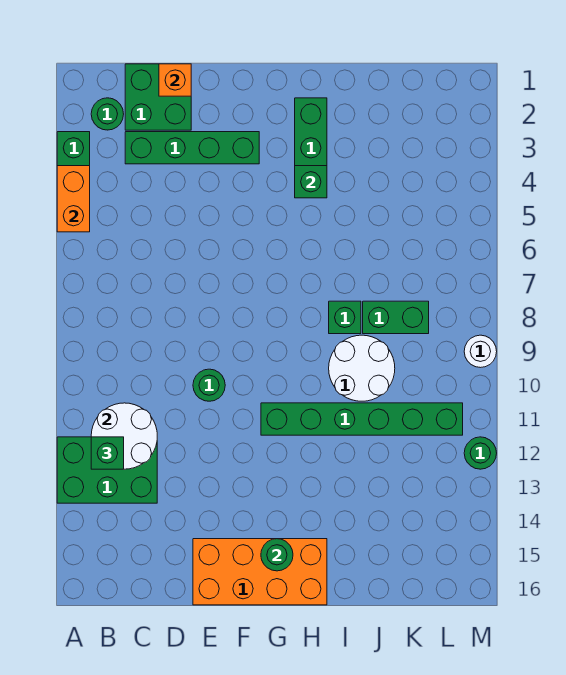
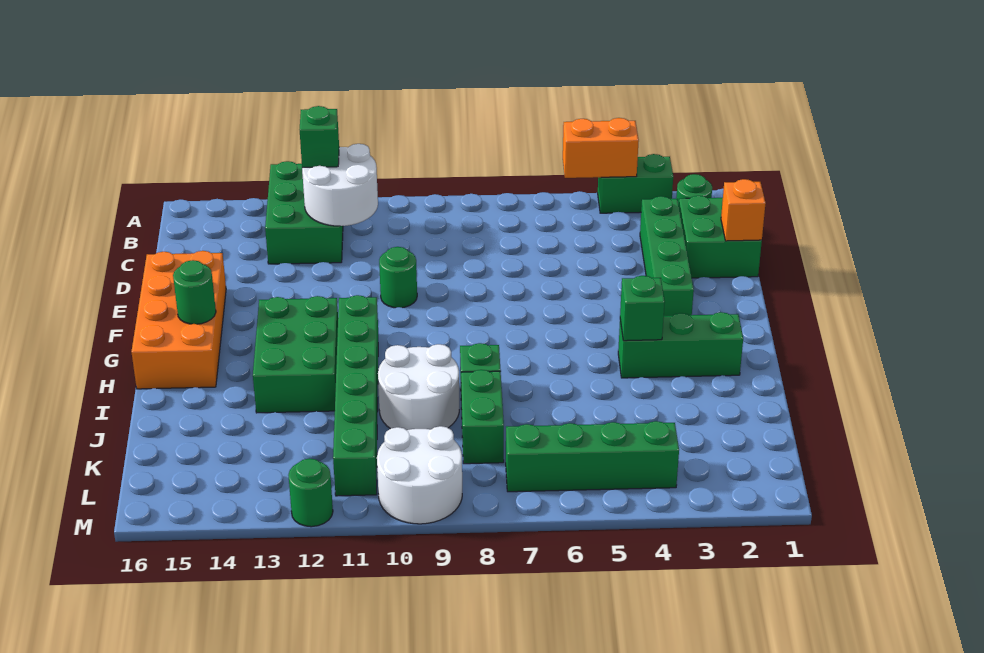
none -> green 2x3 brick [253,296,338,413]
none -> green 1x4 brick [506,421,679,492]
white 1x1 round brick [464,335,497,368] -> white 2x2 round brick [377,426,462,524]

